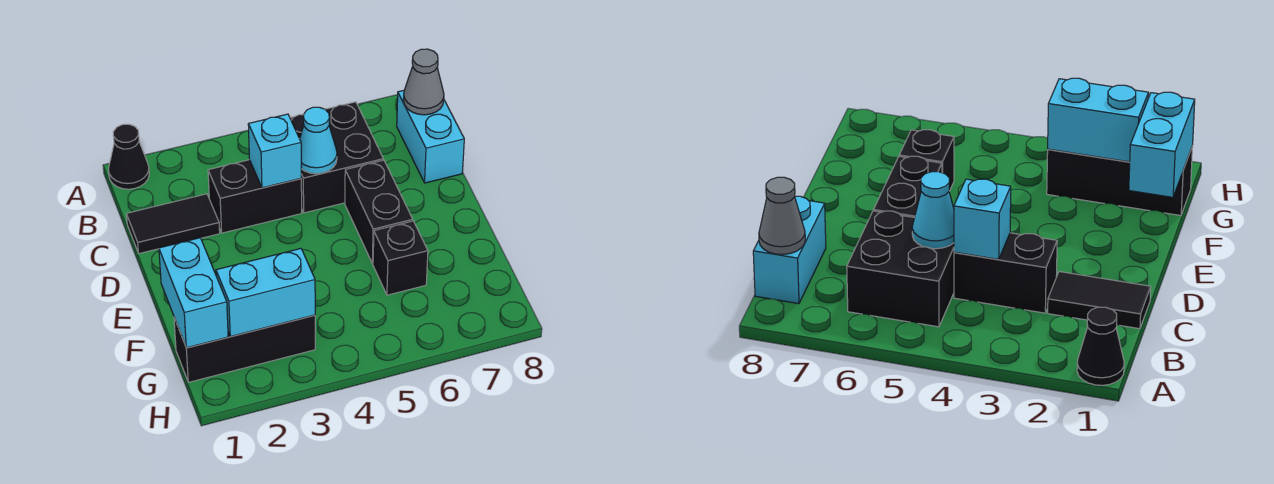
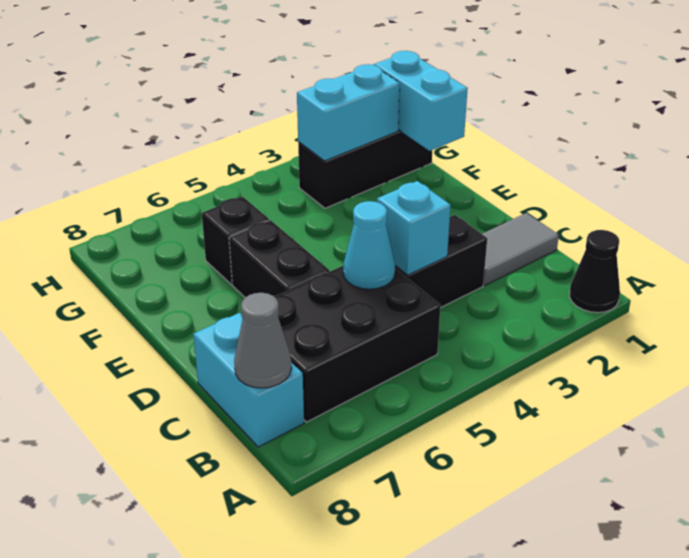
black 2x2 brick [290,102,383,213] -> black 2x3 brick [274,266,440,422]
black 1x2 tile [126,194,220,254] -> grey 1x2 tile [482,213,559,285]

